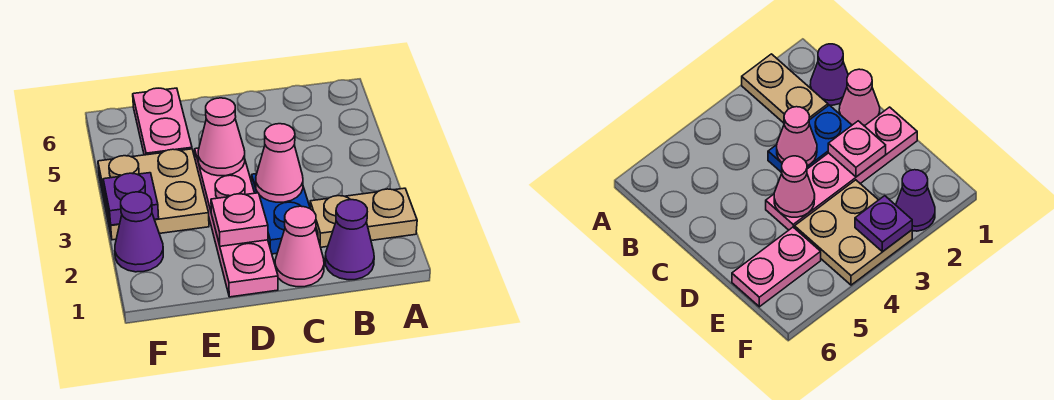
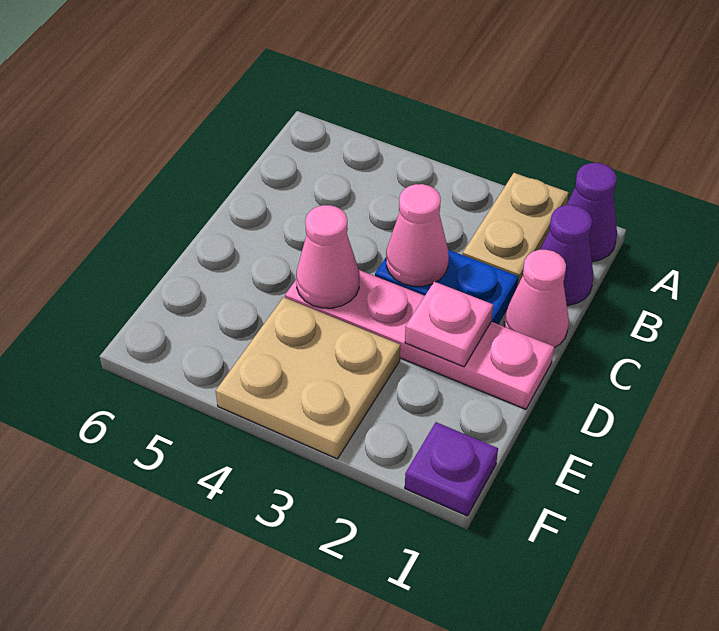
pink 1x2 plate [133,88,192,155] -> none
purple 1x1 cone [115,192,163,272] -> purple 1x1 cone moved to [567,163,617,262]
purple 1x1 plate [103,173,159,225] -> purple 1x1 plate moved to [405,422,498,516]

